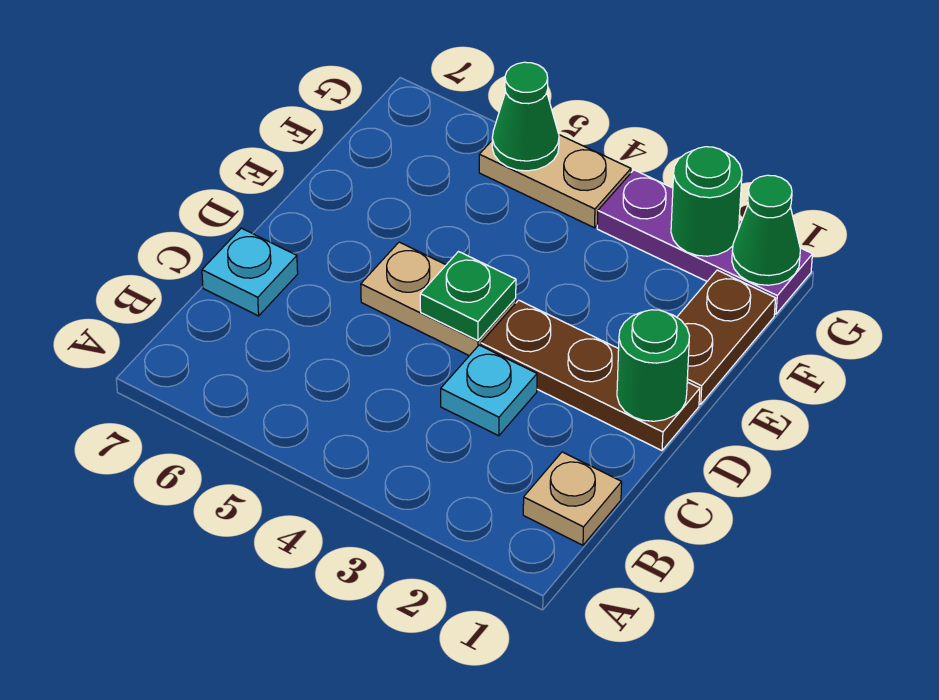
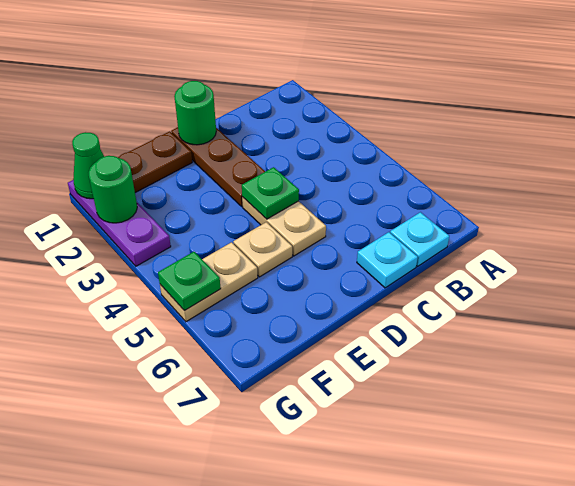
tan 1x1 plate [523,452,622,545] -> tan 1x1 plate moved to [233,222,292,277]
cyan 1x1 plate [441,345,537,436] -> cyan 1x1 plate moved to [390,212,449,266]
tan 1x2 plate [479,135,631,228] -> tan 1x2 plate turned to [160,242,258,322]
green 1x1 cone [492,62,559,171] -> green 1x1 plate [158,252,221,310]

